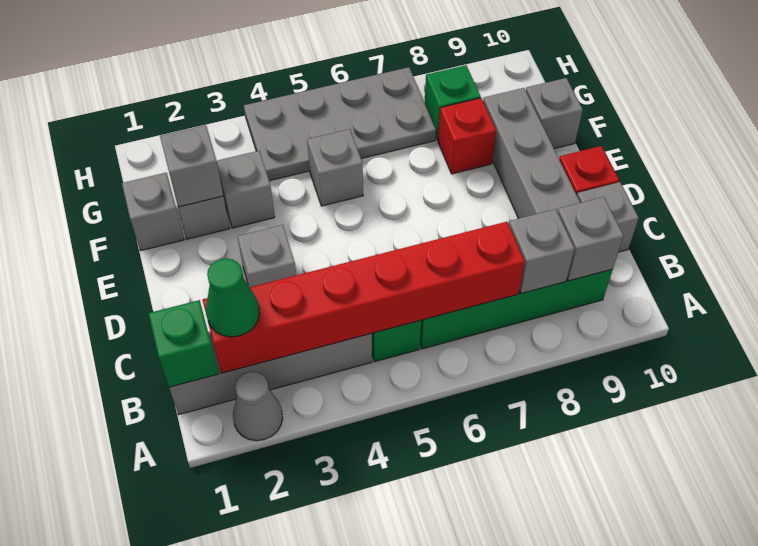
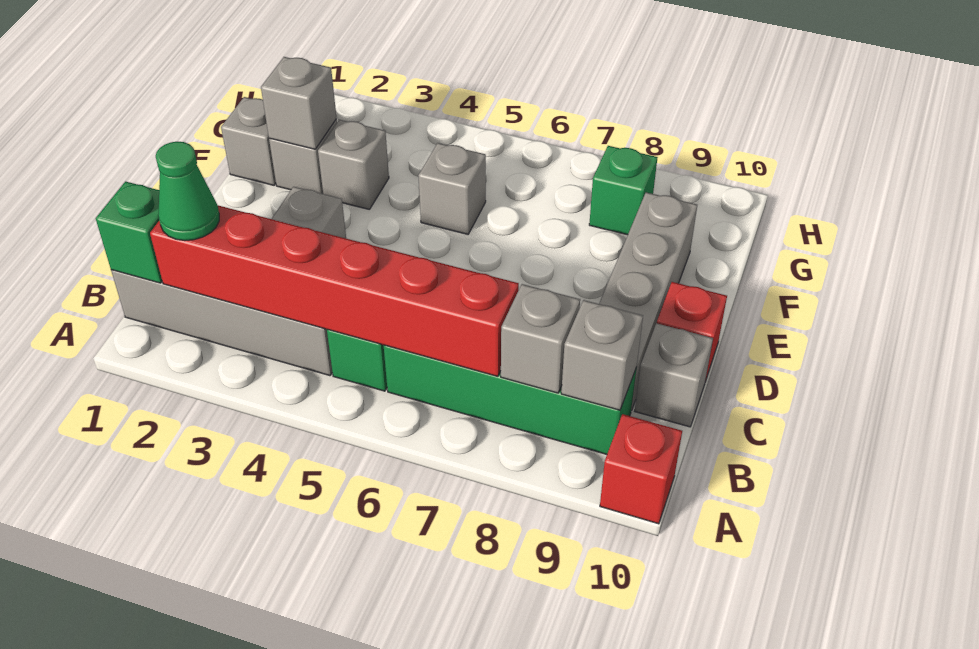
grey 1x1 cone [233,372,283,441] -> none
red 1x1 brick [438,98,496,174] -> red 1x1 brick moved to [600,414,682,524]
grey 1x1 brick [526,78,583,149] -> none
grey 2x4 plate [244,67,436,181] -> none

